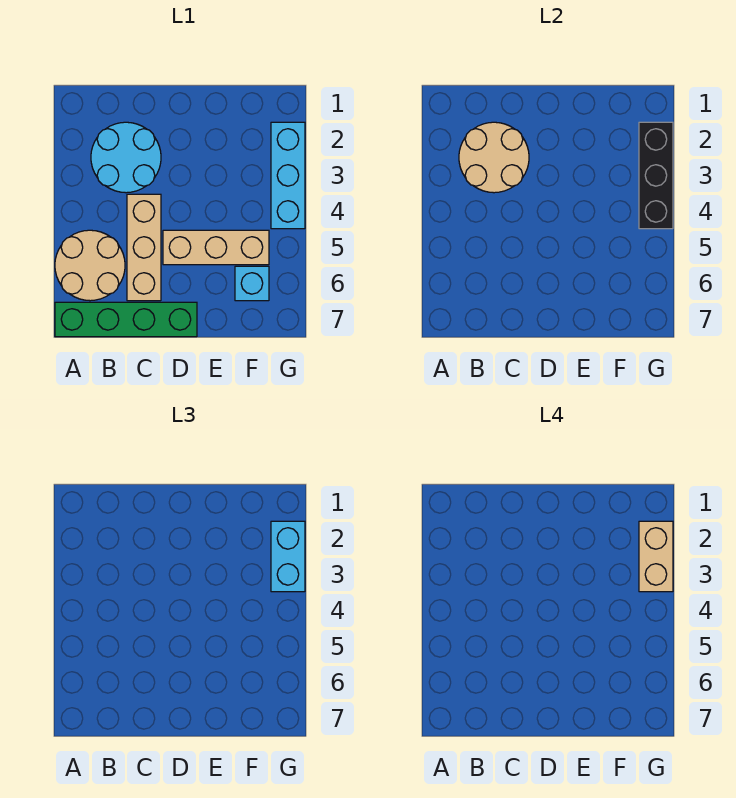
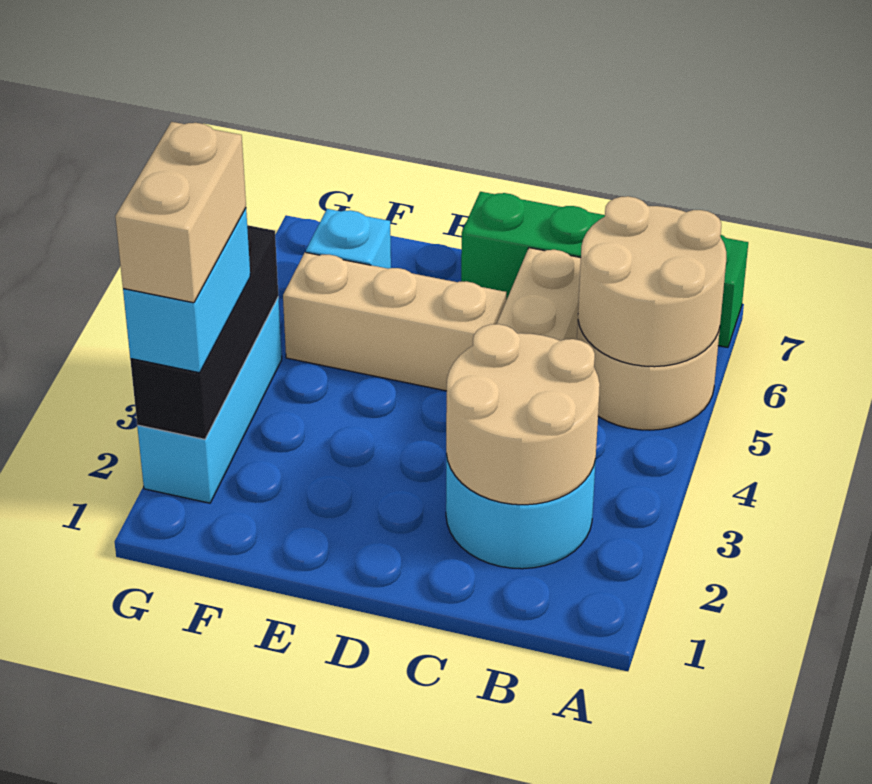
none -> tan 2x2 round brick [578,196,726,367]

